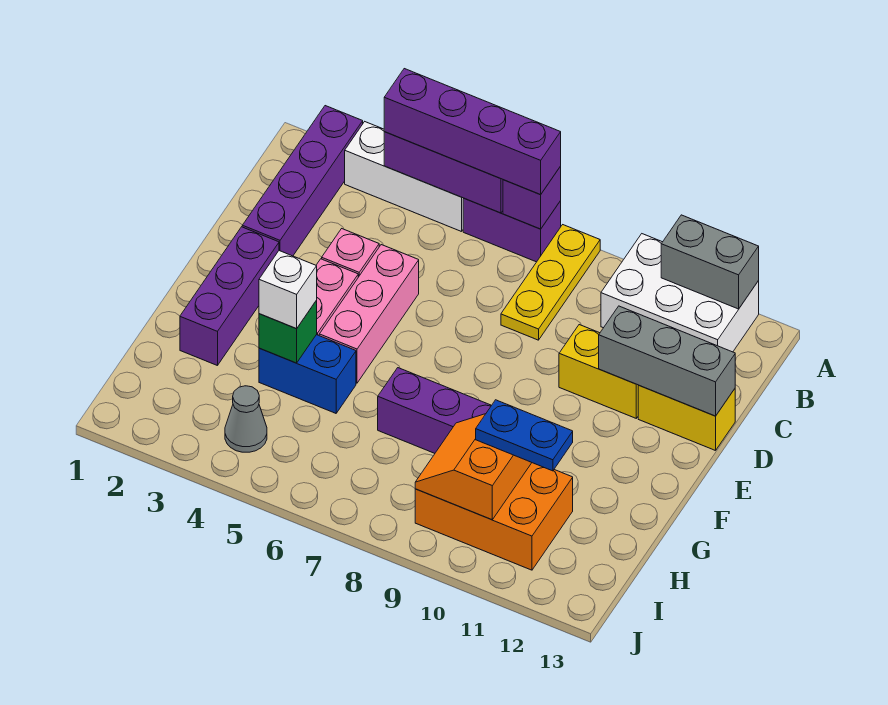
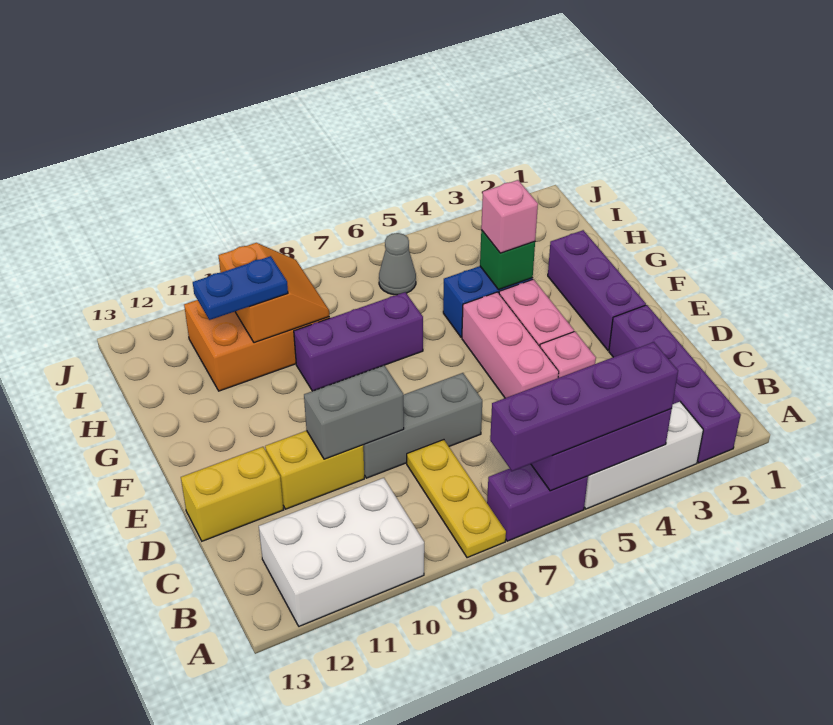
purple 1x1 brick [503,166,561,229] -> none
grey 1x2 brick [661,215,759,309] -> grey 1x2 brick moved to [304,365,404,459]
grey 1x3 brick [599,306,735,416] -> grey 1x3 brick moved to [363,373,482,478]
white 1x1 brick [259,251,317,328] -> pink 1x1 brick [481,180,538,253]
grey 1x1 cone [225,386,267,452] -> grey 1x1 cone moved to [379,233,416,295]

